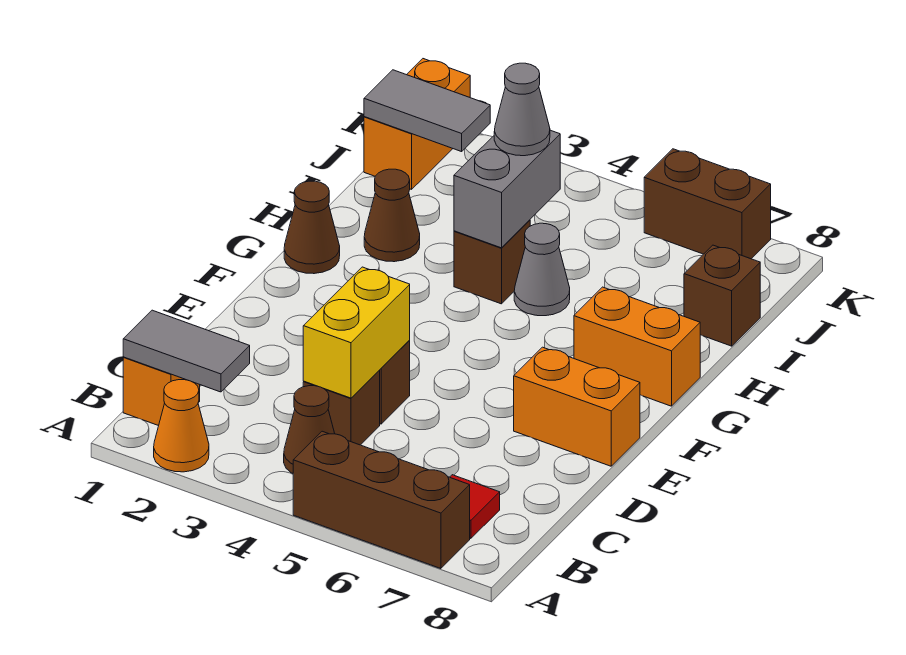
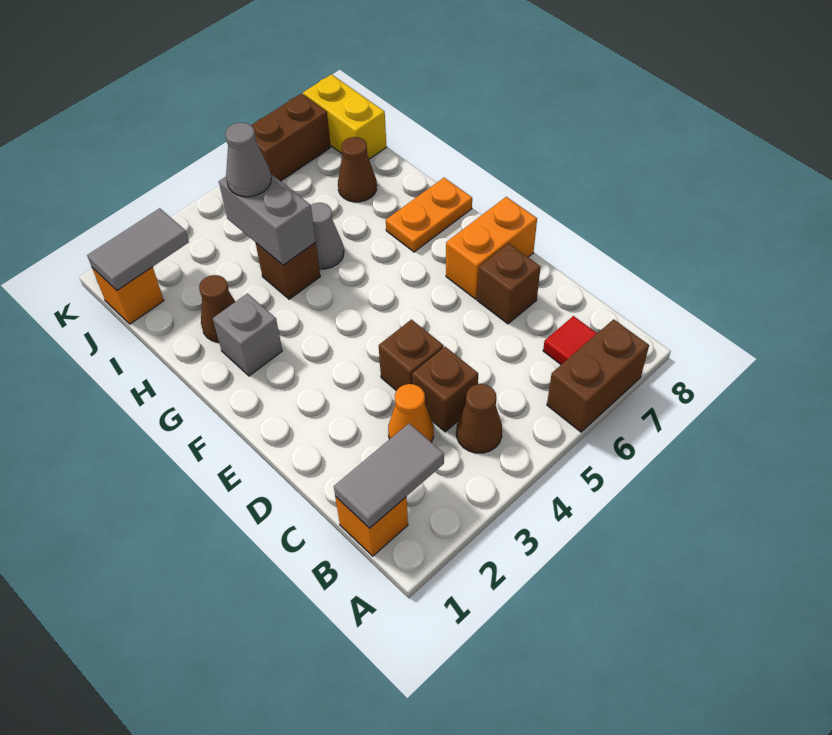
orange 1x1 cone [154,380,209,472] -> orange 1x1 cone moved to [388,384,434,442]
brown 1x3 brick [293,431,470,569] -> brown 1x2 brick [547,319,649,432]
yellow 1x2 brick [303,267,410,398] -> yellow 1x2 brick moved to [303,74,387,159]
brown 1x1 cone [284,181,340,274] -> brown 1x1 cone moved to [338,137,377,202]
none -> grey 1x1 brick [213,294,282,376]
orange 1x2 brick [574,287,700,406] -> orange 1x2 plate [386,178,472,252]
brown 1x1 brick [684,245,760,346] -> brown 1x1 brick moved to [477,243,541,324]
orange 1x2 brick [364,59,470,189] -> orange 1x1 brick [92,267,164,324]

